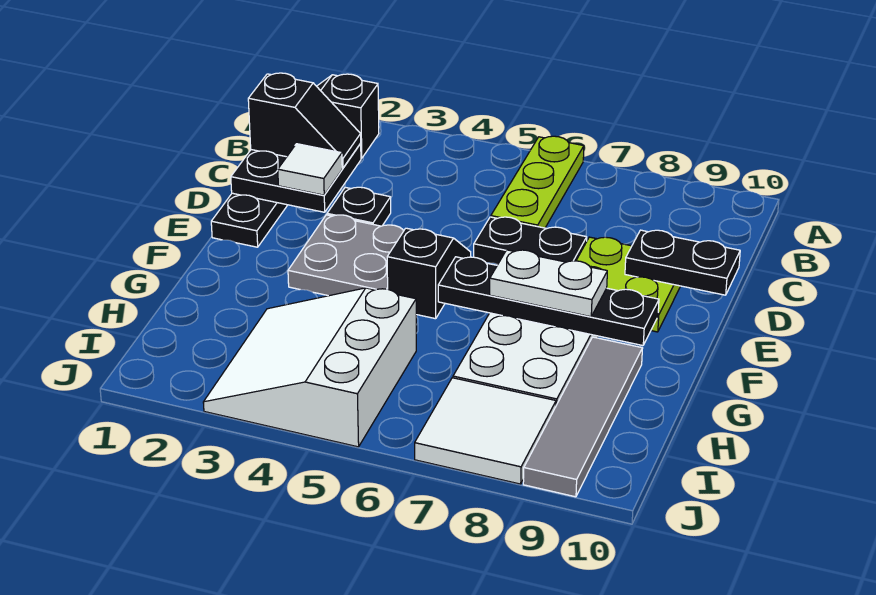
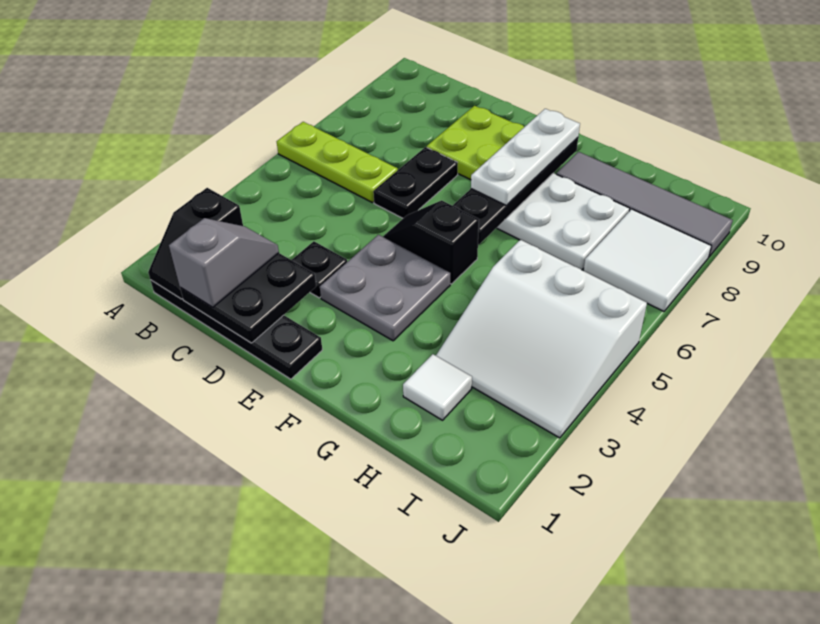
black 1x2 slope [248,73,361,168] -> grey 1x2 slope [169,218,279,307]
white 1x1 tile [278,144,342,195] -> white 1x1 tile moved to [403,354,472,420]
black 1x2 plate [625,230,740,295] -> none
white 1x2 plate [490,250,607,317] -> white 1x3 plate [471,109,580,205]

